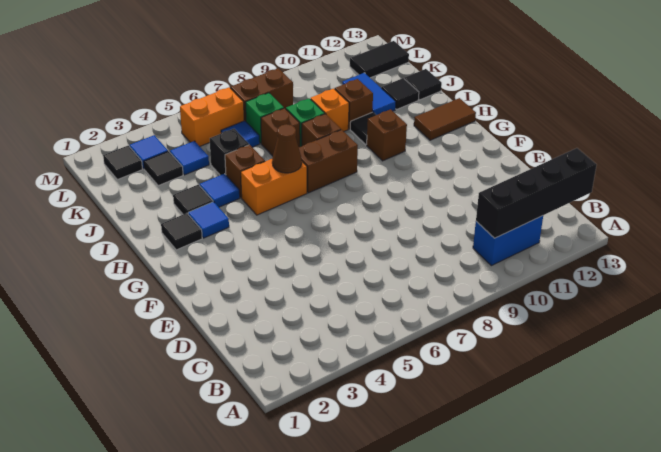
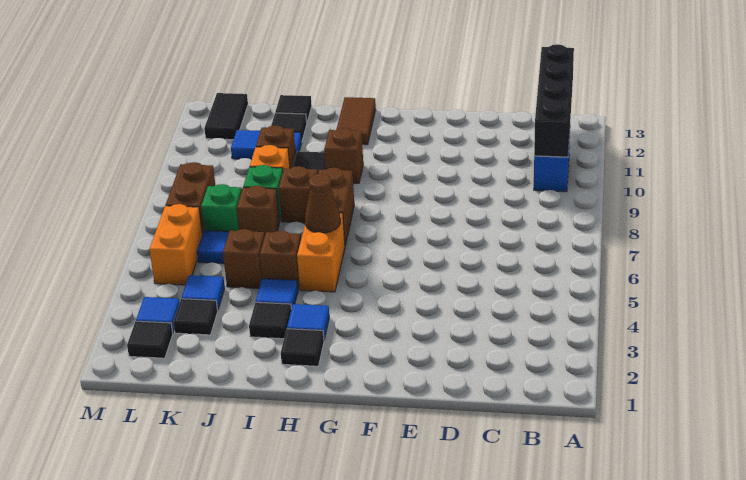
black 1x1 brick [210,129,249,175] -> brown 1x1 brick [223,229,265,288]

